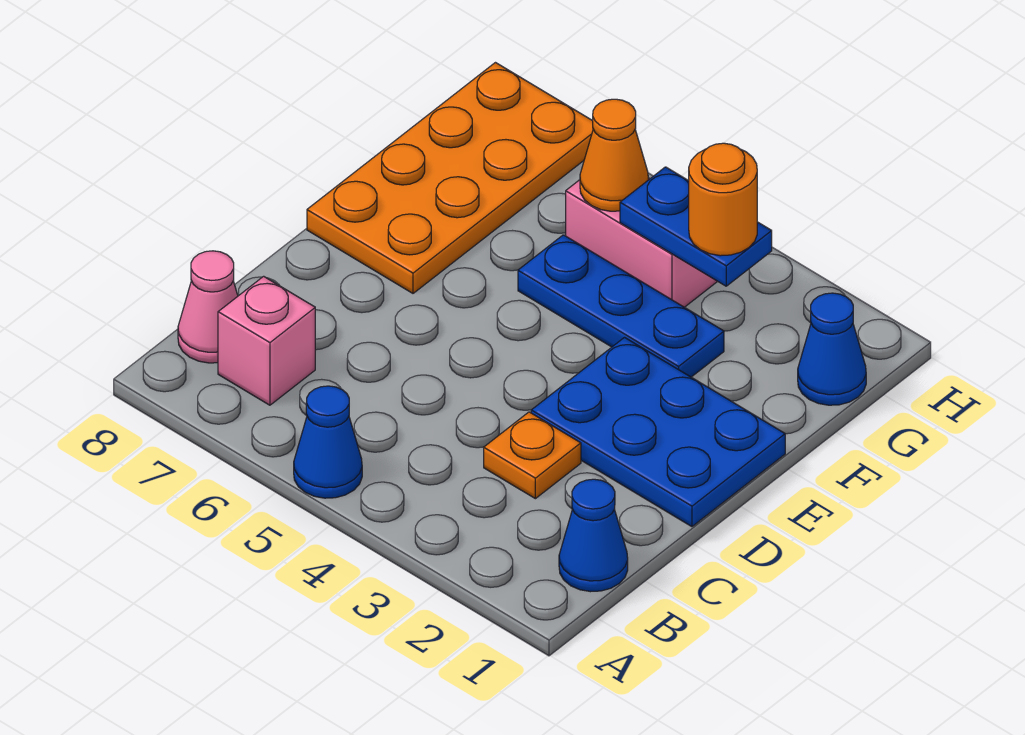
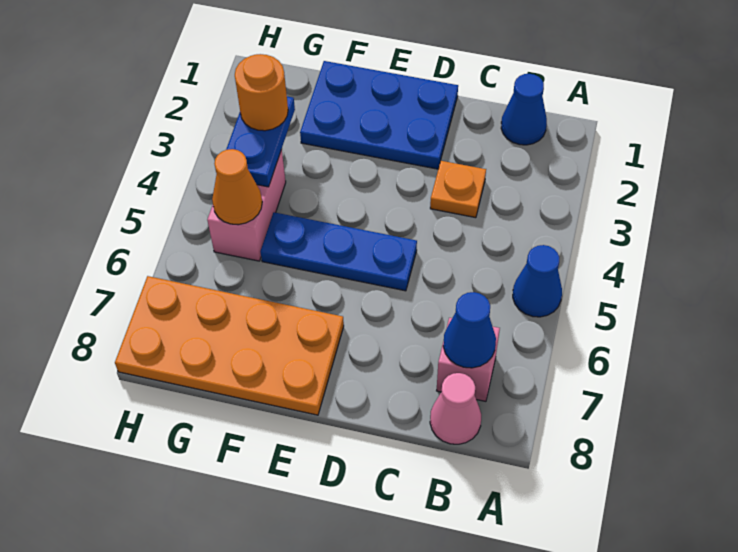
blue 2x3 plate [531,338,785,527] -> blue 2x3 plate turned to [300,61,458,169]
blue 1x3 plate [518,235,724,377] -> blue 1x3 plate turned to [260,212,417,291]
blue 1x1 cone [798,293,866,405] -> blue 1x1 cone moved to [443,292,496,368]

